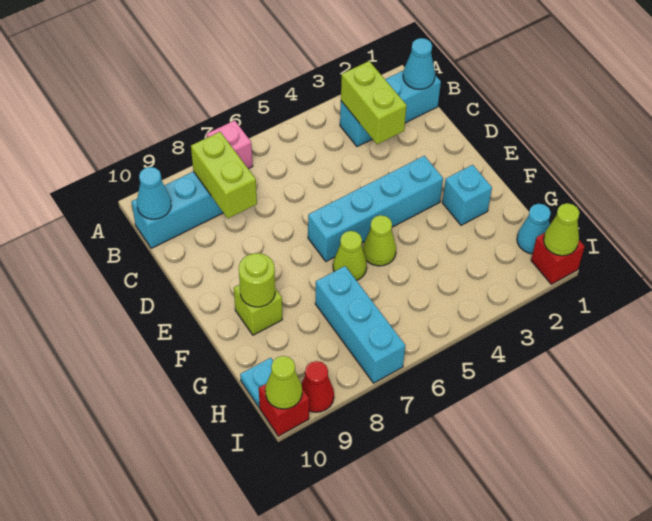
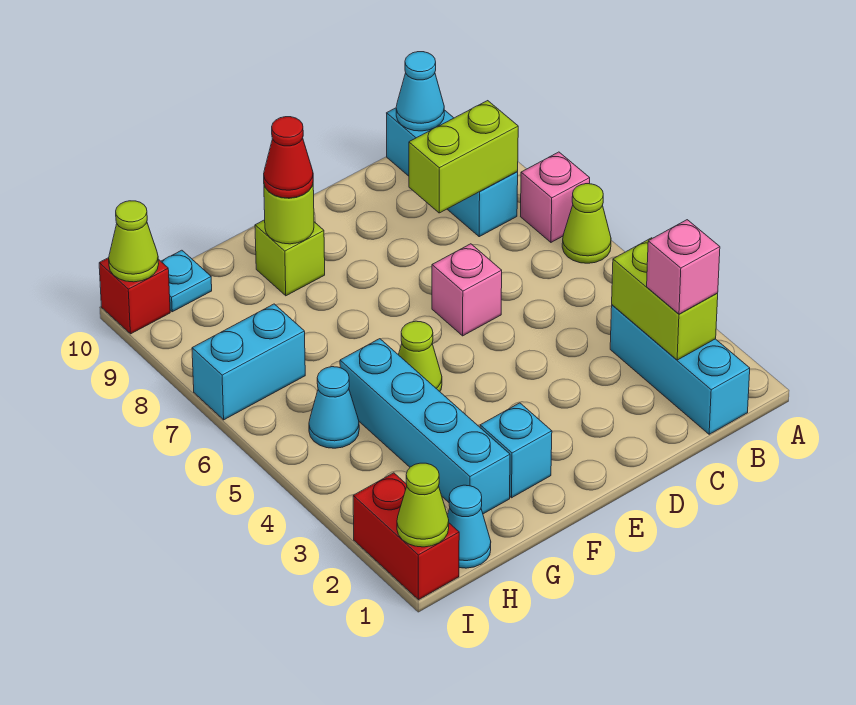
cyan 1x1 cone [403,38,435,89] -> cyan 1x1 cone moved to [309,367,359,448]
none -> pink 1x1 brick [647,220,720,314]
lime 1x2 brick [341,61,407,144] -> lime 1x2 brick turned to [612,238,718,360]
none -> pink 1x1 brick [432,244,502,336]
cyan 1x4 brick [308,156,443,261] -> cyan 1x4 brick moved to [340,339,510,514]
lime 1x1 cone [333,231,367,280] -> lime 1x1 cone moved to [562,184,611,263]
cyan 1x3 brick [315,266,405,383] -> cyan 1x2 brick [192,304,305,420]
red 1x1 brick [531,233,585,284] -> red 1x2 brick [353,473,459,600]
red 1x1 cone [301,361,334,412] -> red 1x1 cone moved to [264,117,313,198]

